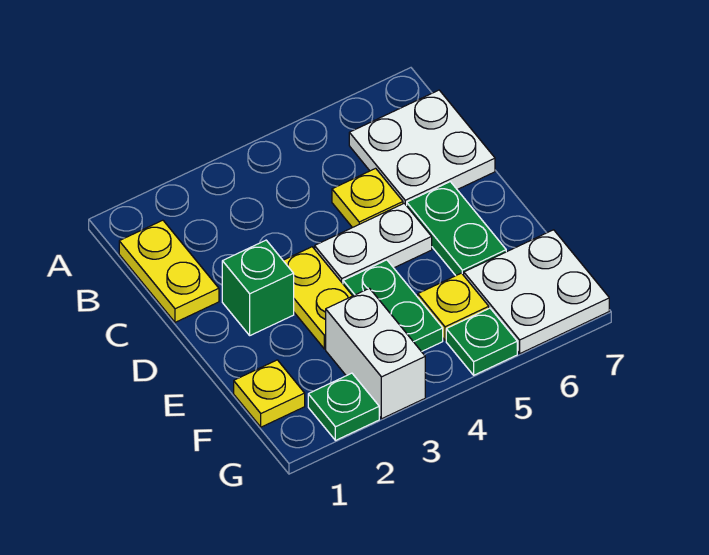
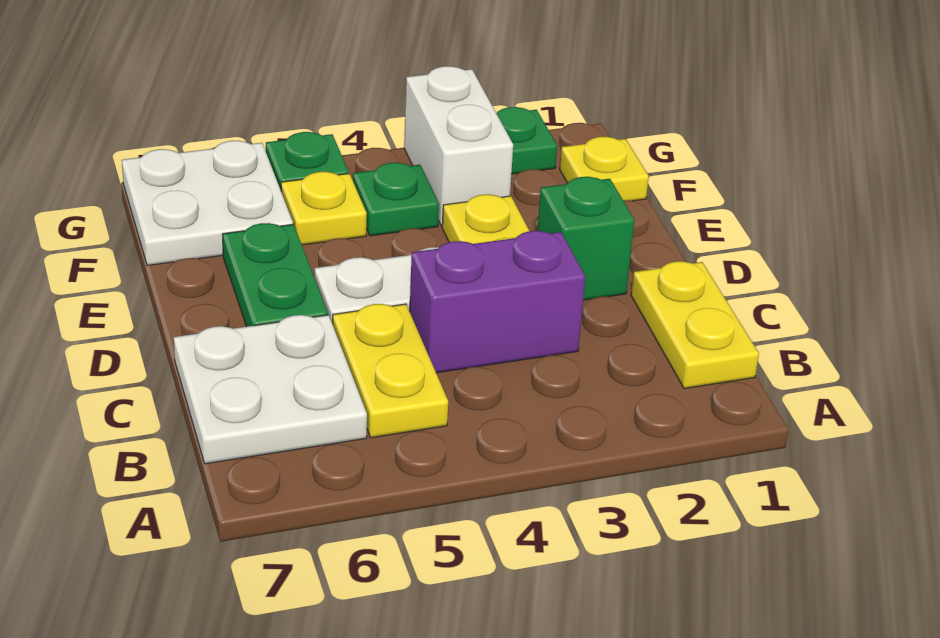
none -> purple 1x2 brick [410,231,585,373]
yellow 1x1 plate [332,168,403,228] -> yellow 1x2 plate [333,304,448,438]
green 1x2 plate [343,260,443,352] -> green 1x1 plate [353,163,439,236]

